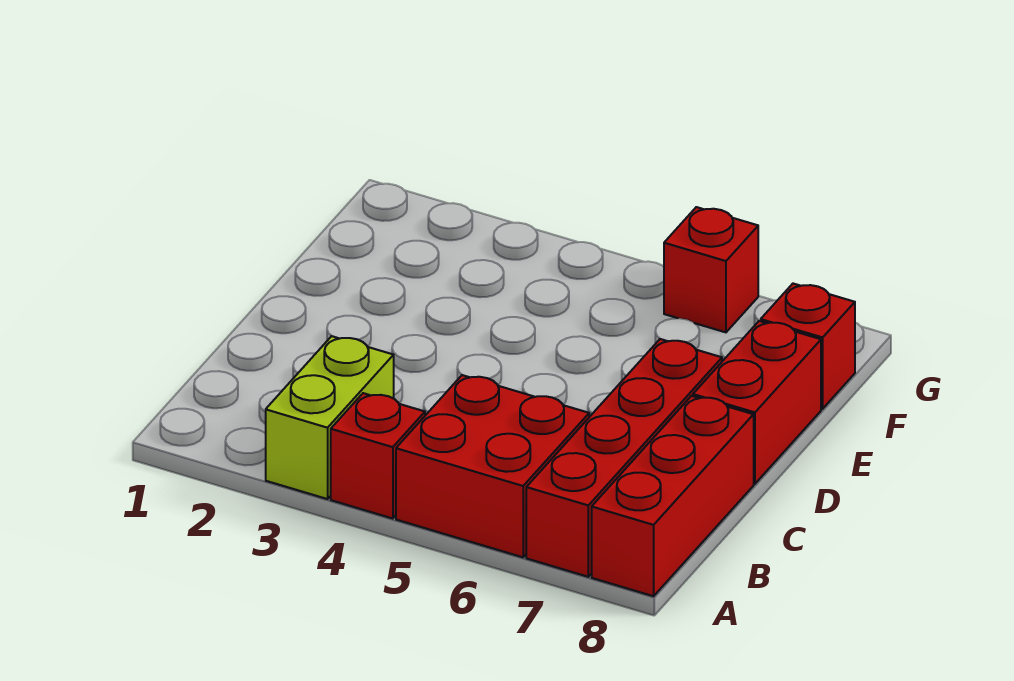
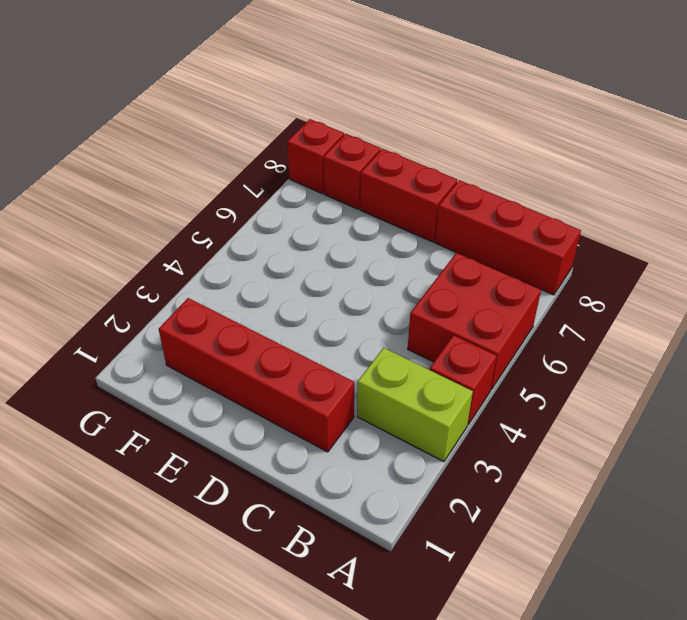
red 1x4 brick [526,339,722,577] -> red 1x4 brick moved to [159,298,354,452]
red 1x1 brick [664,207,758,332] -> red 1x1 brick moved to [287,119,344,194]

